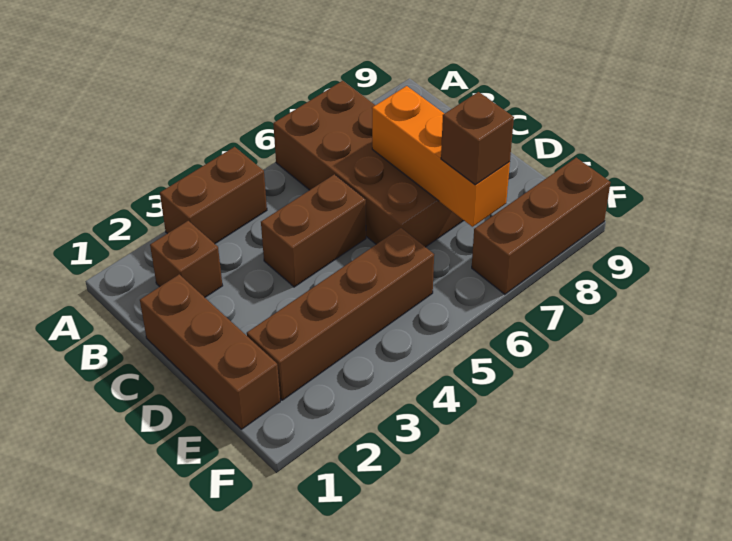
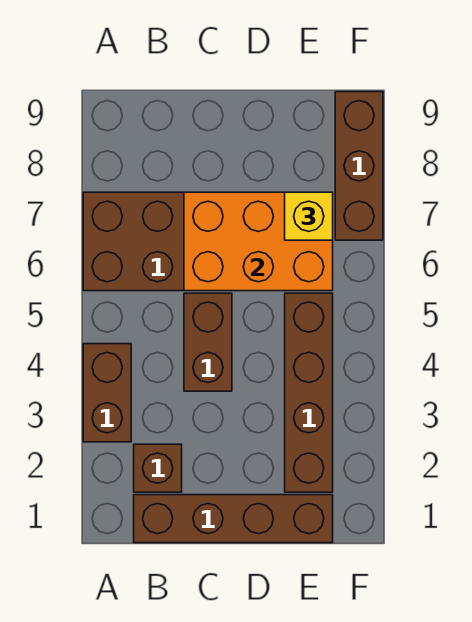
brown 1x3 brick [140,274,280,429] -> brown 1x4 brick [134,495,333,543]
orange 1x3 brick [372,86,510,227] -> orange 2x3 brick [184,192,333,291]
brown 1x1 brick [441,92,514,185] -> yellow 1x1 brick [285,192,333,240]

